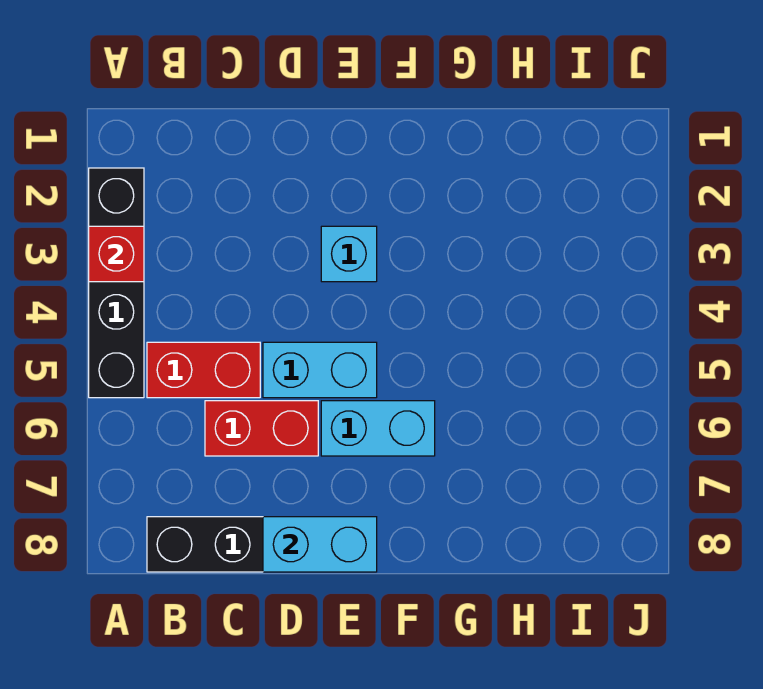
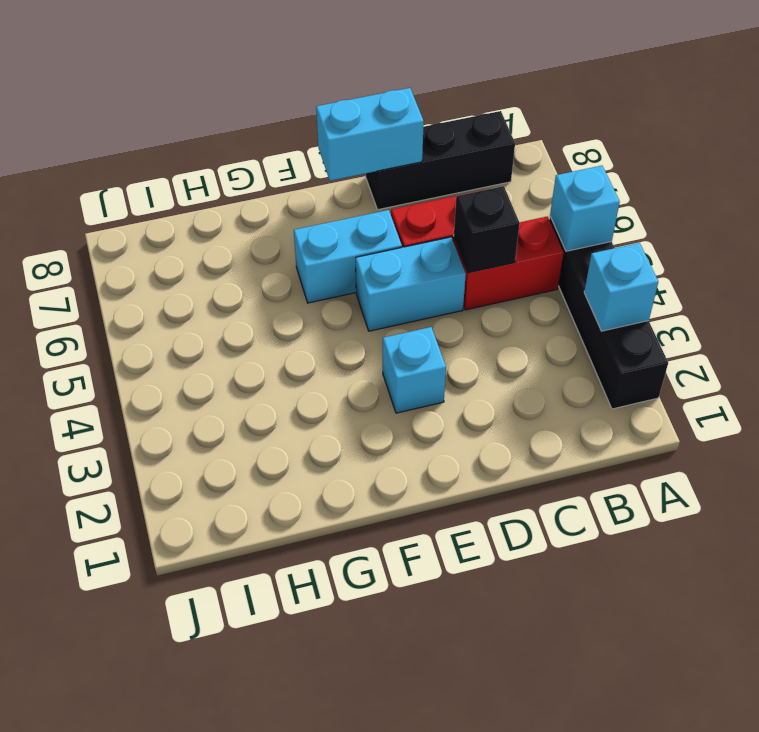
red 1x1 brick [89,226,144,282] -> cyan 1x1 brick [584,243,658,331]
none -> cyan 1x1 brick [550,166,620,251]
none -> black 1x1 brick [454,186,520,273]

